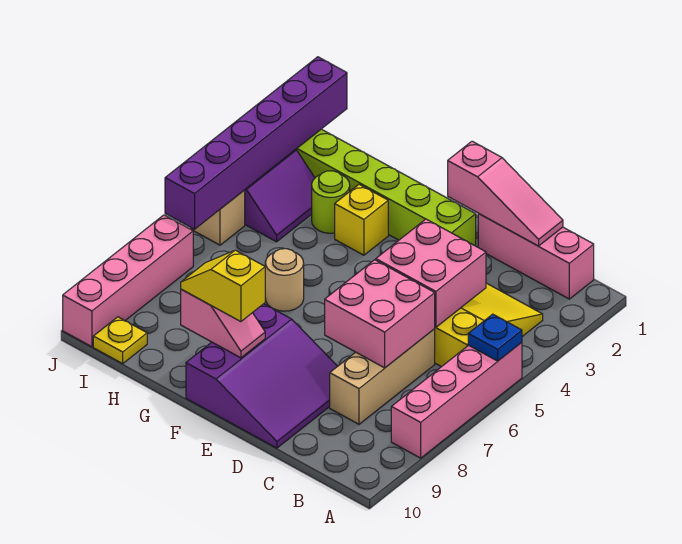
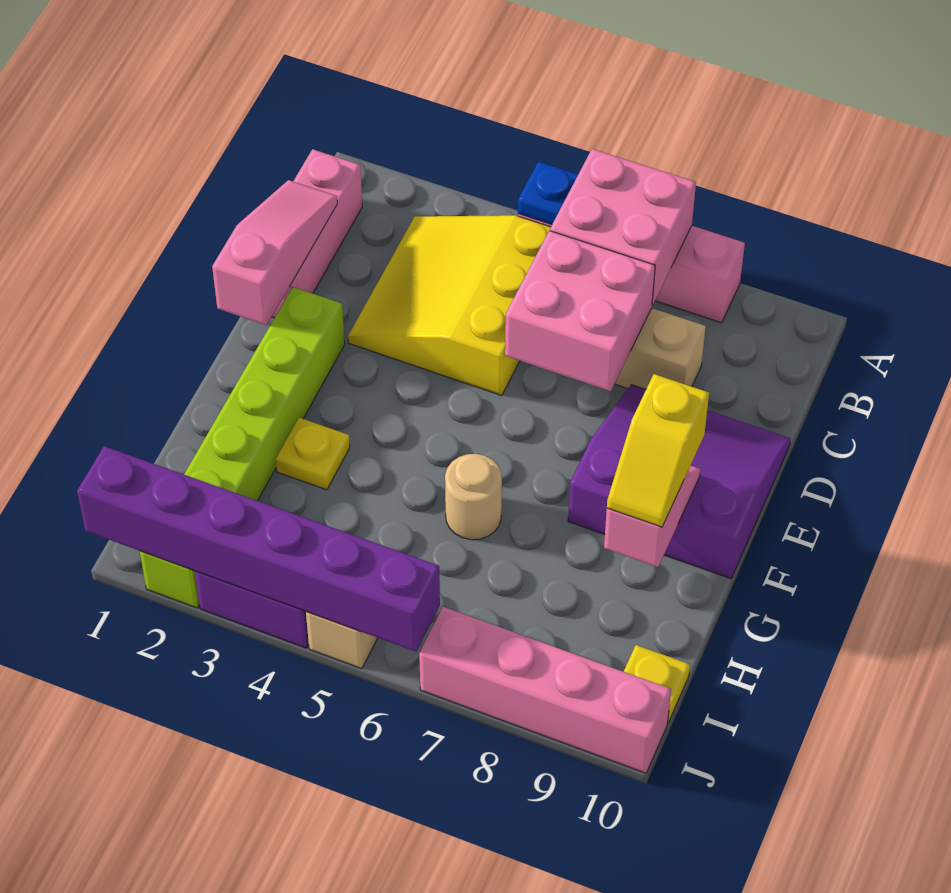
pink 2x2 brick [376,219,486,327] -> pink 2x2 brick moved to [550,149,696,305]
yellow 1x1 brick [335,184,388,255] -> yellow 1x1 plate [275,418,350,490]
lime 1x1 round brick [312,171,350,233] -> none

